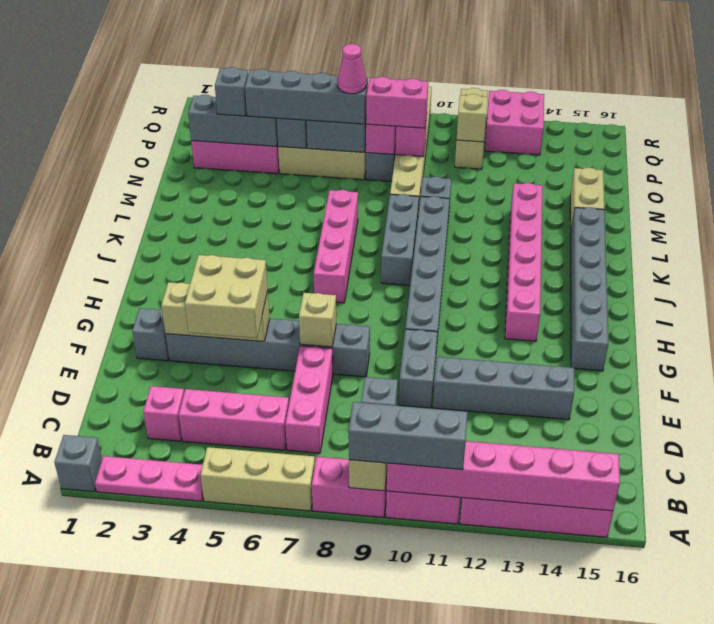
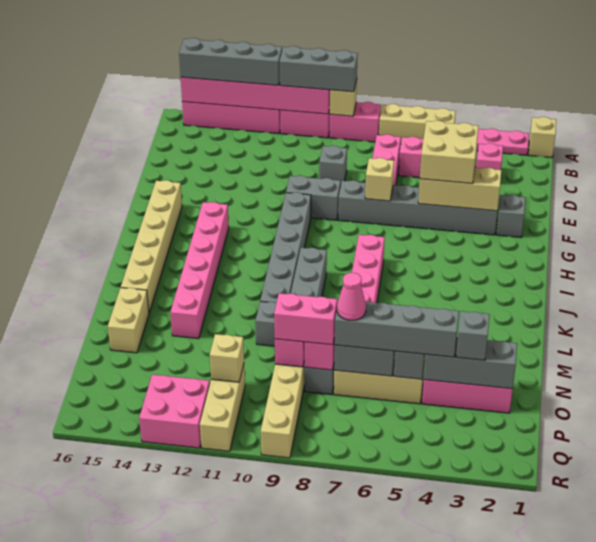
grey 1x1 brick [54,435,102,492] -> tan 1x1 brick [529,117,556,158]
grey 1x2 brick [399,329,437,408] -> grey 1x2 brick turned to [286,176,341,220]
grey 1x4 brick [433,357,574,420] -> grey 1x4 brick moved to [179,38,282,85]
grey 1x6 brick [571,207,608,371] -> tan 1x6 brick [121,180,182,312]

